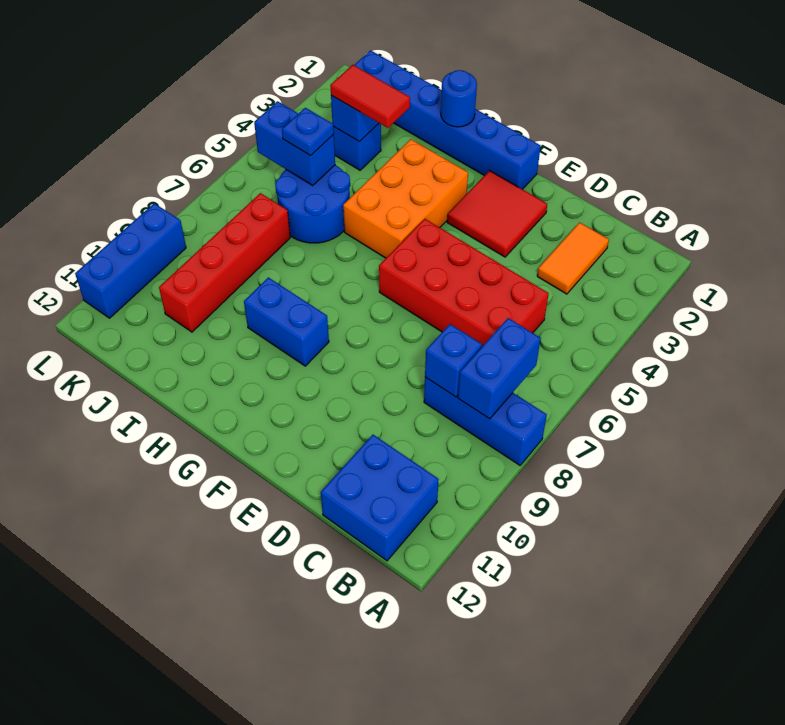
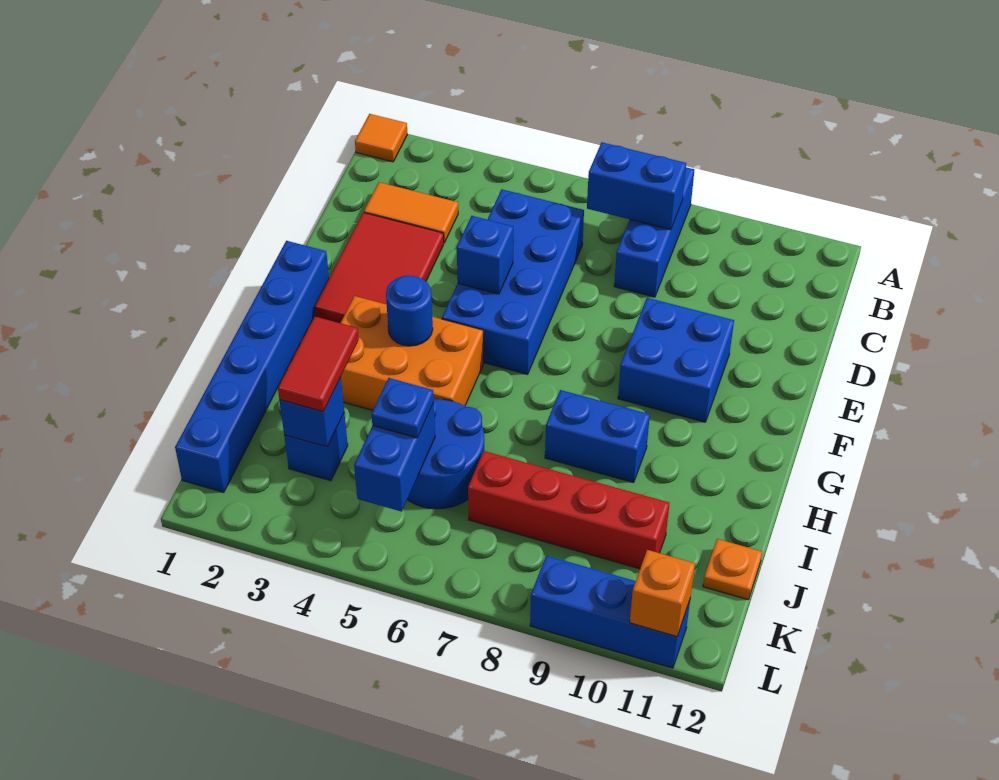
none -> orange 1x1 tile [355,114,407,162]
blue 2x2 brick [321,435,439,561] -> blue 2x2 brick moved to [618,298,734,422]
red 2x4 brick [379,219,549,346] -> blue 2x4 brick [442,189,584,374]
blue 1x1 brick [425,324,482,397] -> blue 1x1 brick moved to [457,216,513,294]
red 2x2 tile [447,171,547,257] -> red 2x3 tile [315,212,444,323]
blue 1x2 brick [244,277,329,366] -> blue 1x2 brick turned to [545,390,650,483]
blue 1x1 round brick [441,70,477,127] -> blue 1x1 round brick moved to [386,275,433,346]
none -> orange 1x1 plate [703,539,762,600]
none -> orange 1x1 brick [630,550,695,637]

